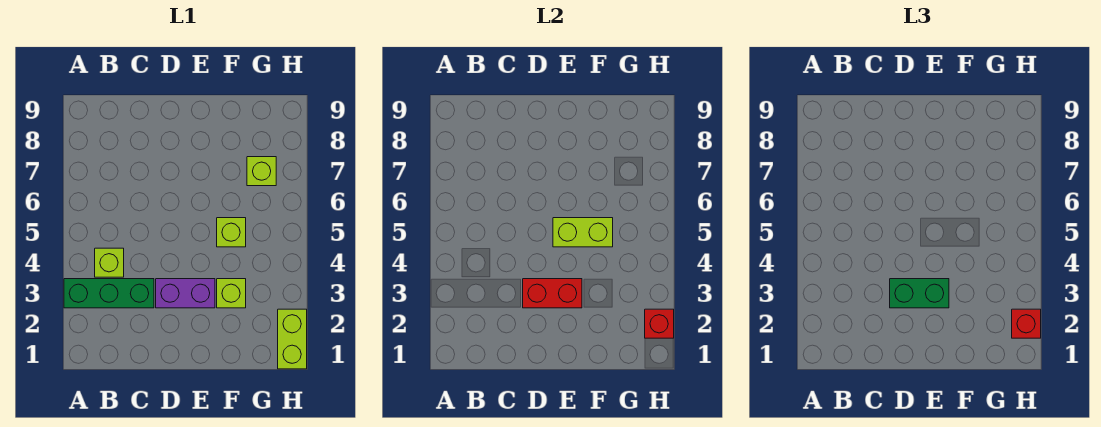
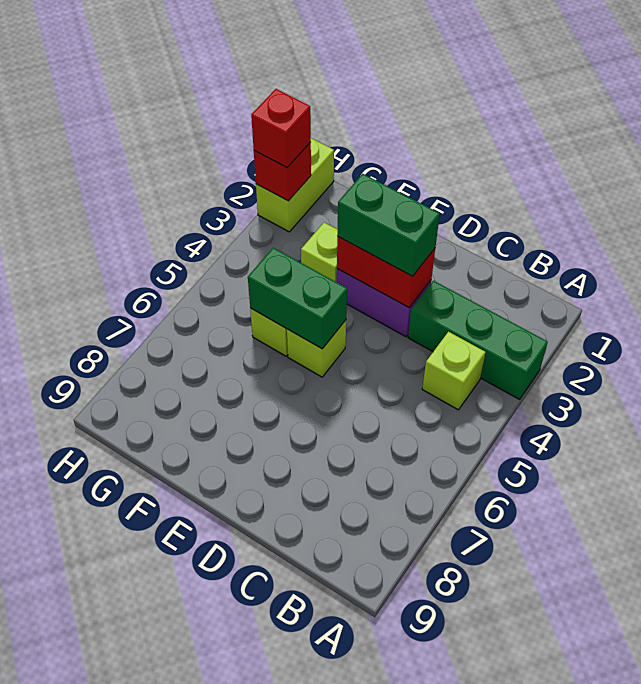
lime 1x2 brick [553,218,613,247] -> green 1x2 brick [248,248,347,349]
lime 1x1 brick [247,157,276,186] -> lime 1x1 brick moved to [287,320,346,377]

